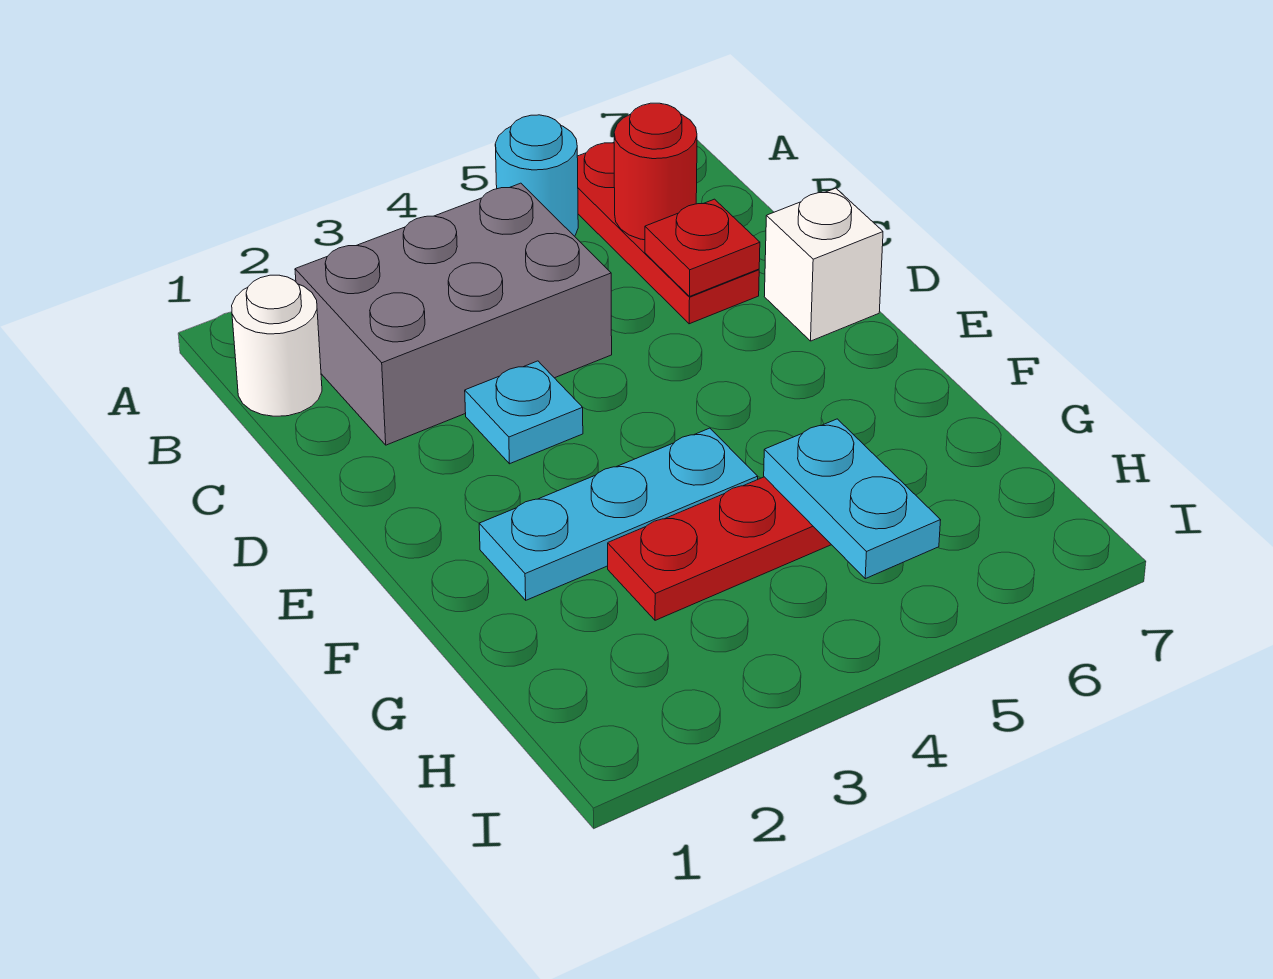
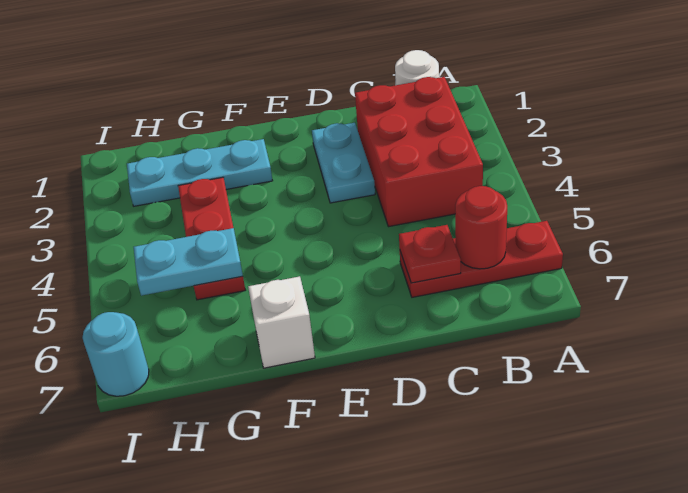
cyan 1x1 round brick [495,115,578,236] -> cyan 1x1 round brick moved to [83,312,149,396]
grey 2x3 brick [295,183,612,445] -> red 2x3 brick [355,77,483,227]
cyan 1x1 plate [465,361,583,464] -> cyan 1x2 plate [312,123,375,203]
white 1x1 brick [764,188,883,341] -> white 1x1 brick moved to [248,276,315,368]
cyan 1x3 plate [479,428,758,600] -> cyan 1x3 plate turned to [127,139,273,206]

